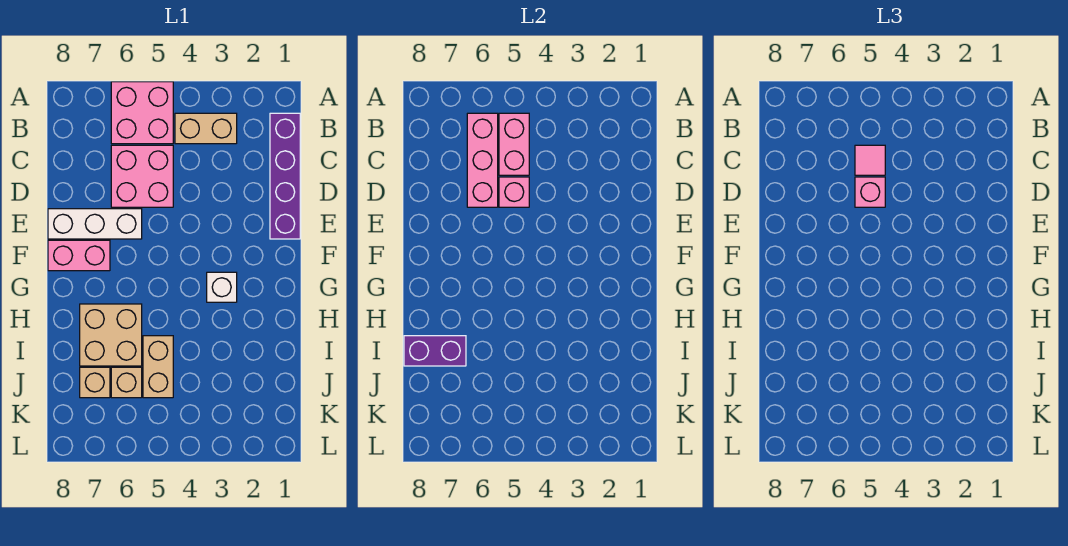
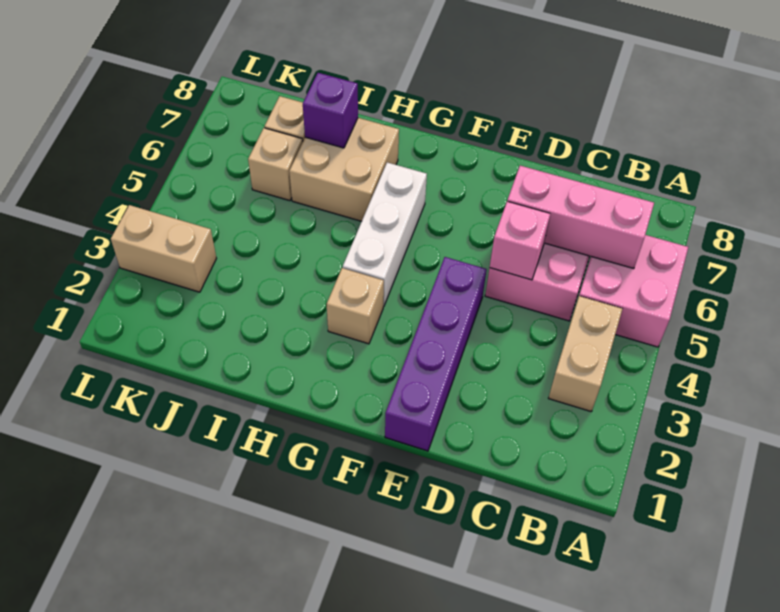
purple 1x4 brick [270,113,300,239] -> purple 1x4 brick turned to [385,257,487,451]
pink 1x2 brick [499,113,529,175] -> none
pink 1x1 tile [855,145,885,175] -> none
pink 1x1 brick [855,177,885,207] -> none
white 1x3 brick [48,209,142,239] -> white 1x3 brick moved to [343,162,427,307]
pink 1x2 brick [48,240,110,271] -> none
white 1x1 brick [207,272,237,302] -> tan 1x1 brick [327,268,384,344]
tan 1x2 brick [143,336,173,398] -> tan 1x2 brick moved to [111,205,216,292]
purple 1x2 brick [404,336,466,366] -> purple 1x1 brick [303,73,358,148]

